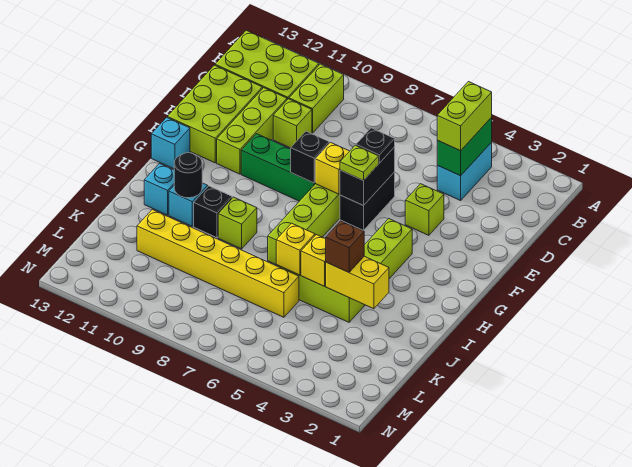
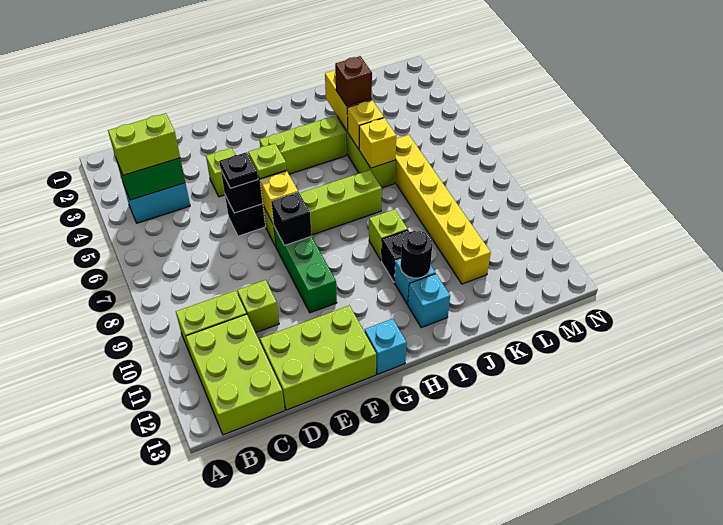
lime 1x3 brick [217,88,287,174] -> none

